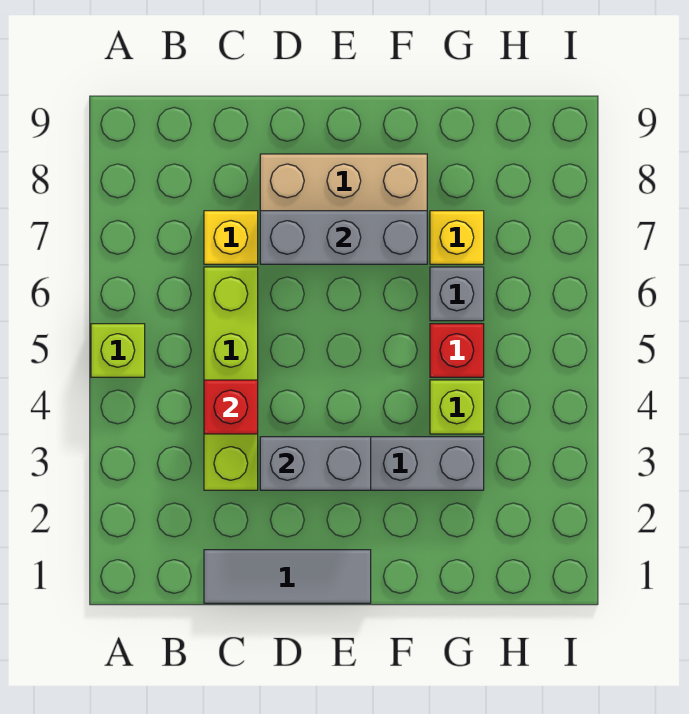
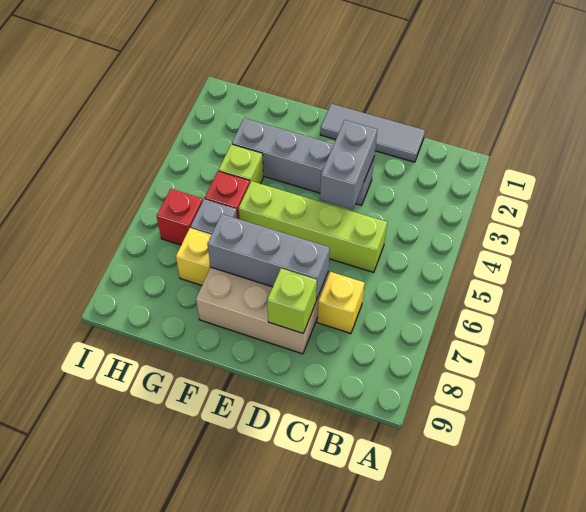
lime 1x1 brick [91,324,145,377] -> lime 1x1 brick moved to [267,268,317,333]
lime 1x4 brick [204,267,258,490] -> lime 1x4 brick turned to [239,181,387,273]
red 1x1 brick [204,380,258,434] -> red 1x1 brick moved to [157,189,203,245]
grey 1x2 brick [260,437,371,490] -> grey 1x2 brick turned to [320,120,378,210]

